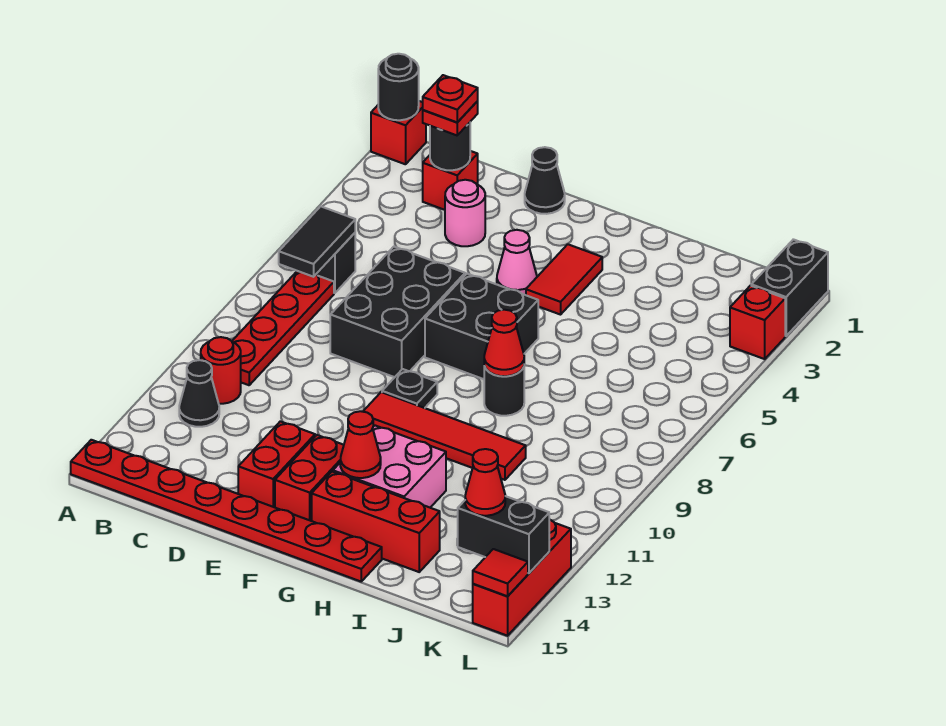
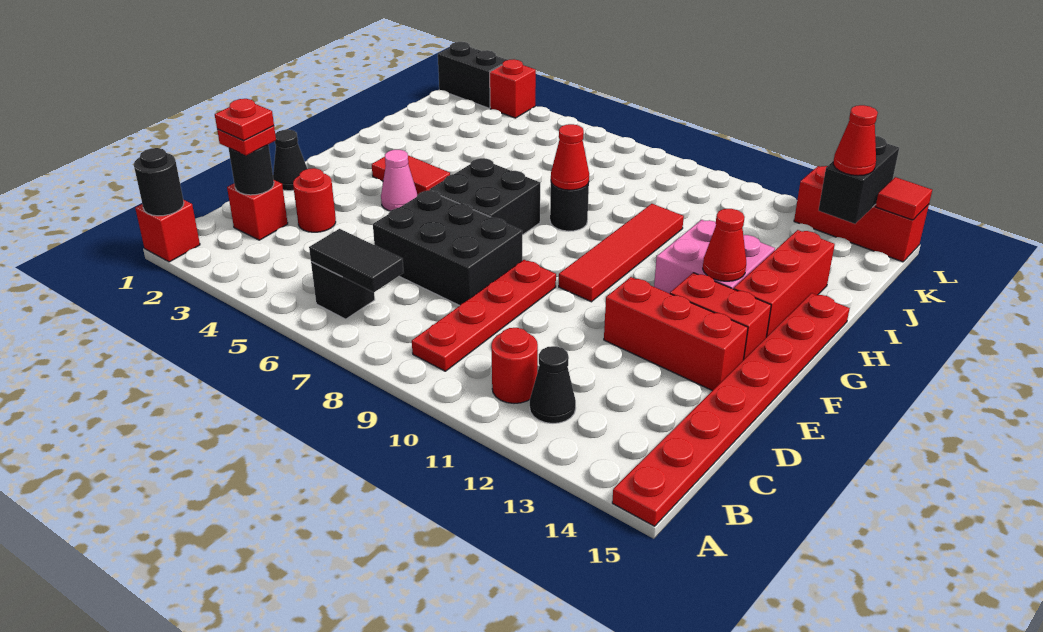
red 1x4 plate [232,271,334,385] -> red 1x4 plate turned to [412,260,556,371]
pink 1x1 round brick [445,180,485,246] -> red 1x1 round brick [293,168,336,232]
red 1x2 brick [238,421,315,507] -> red 1x3 brick [604,277,748,391]
black 1x1 plate [382,369,437,408] -> none

